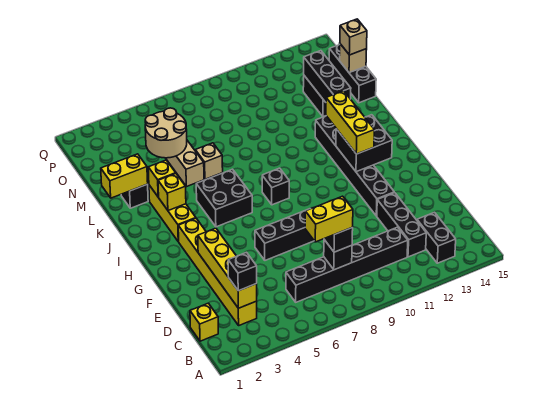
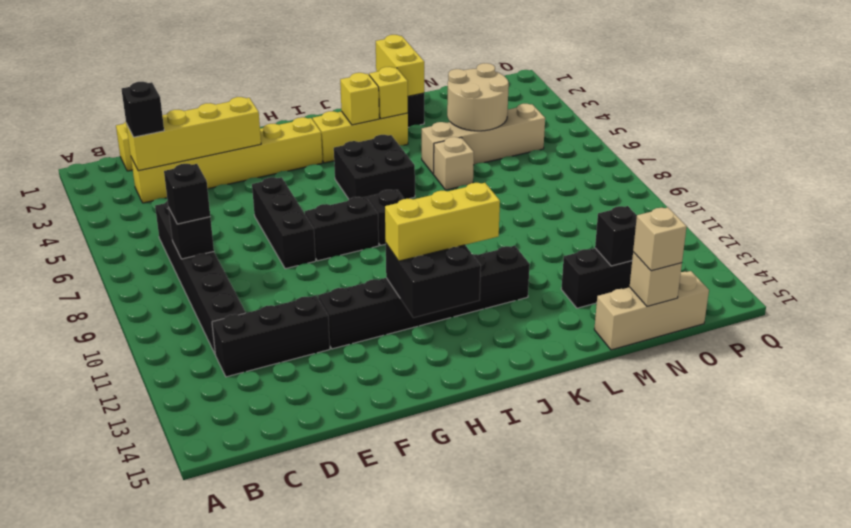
black 1x2 brick [417,212,456,263] -> black 1x2 brick moved to [305,197,379,261]
yellow 1x2 brick [305,196,353,242] -> none
black 1x3 brick [304,51,351,102] -> black 1x1 brick [595,206,637,266]
black 1x3 brick [329,44,376,103] -> tan 1x3 brick [594,271,709,350]

